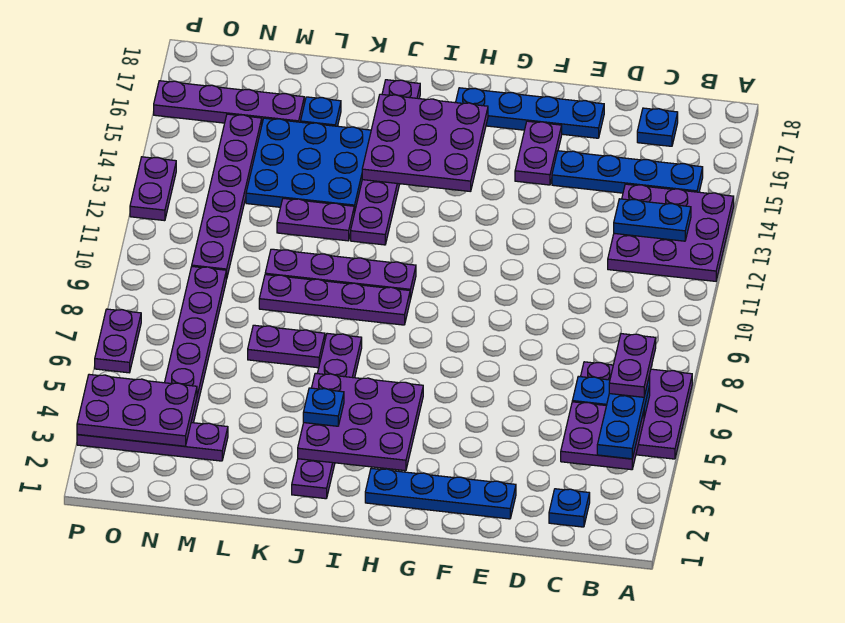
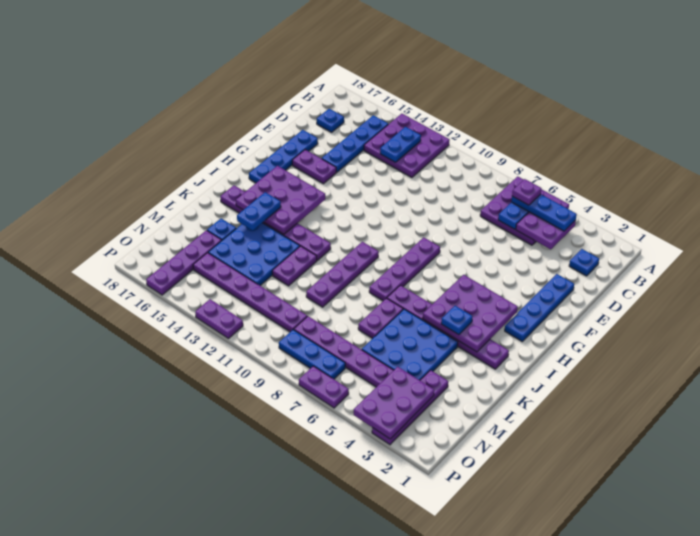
purple 1x2 plate [609,334,656,397] -> purple 1x1 plate [512,179,542,205]
purple 1x4 plate [259,275,410,325] -> purple 1x4 plate moved to [369,237,440,301]
none -> blue 1x2 plate [237,192,281,230]
none -> blue 3x3 plate [362,309,458,380]
none -> blue 1x3 plate [279,330,345,379]

